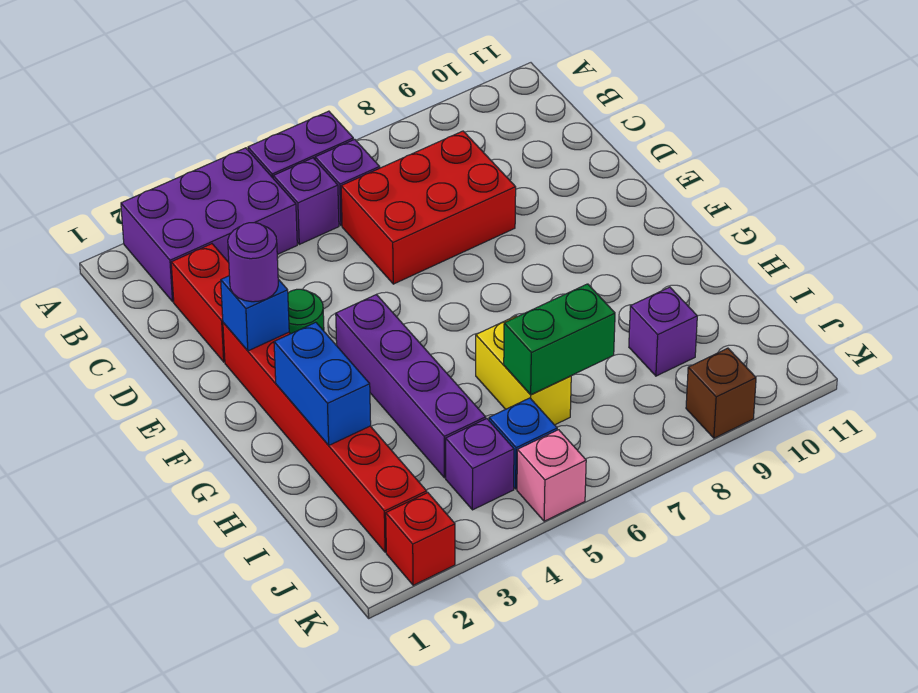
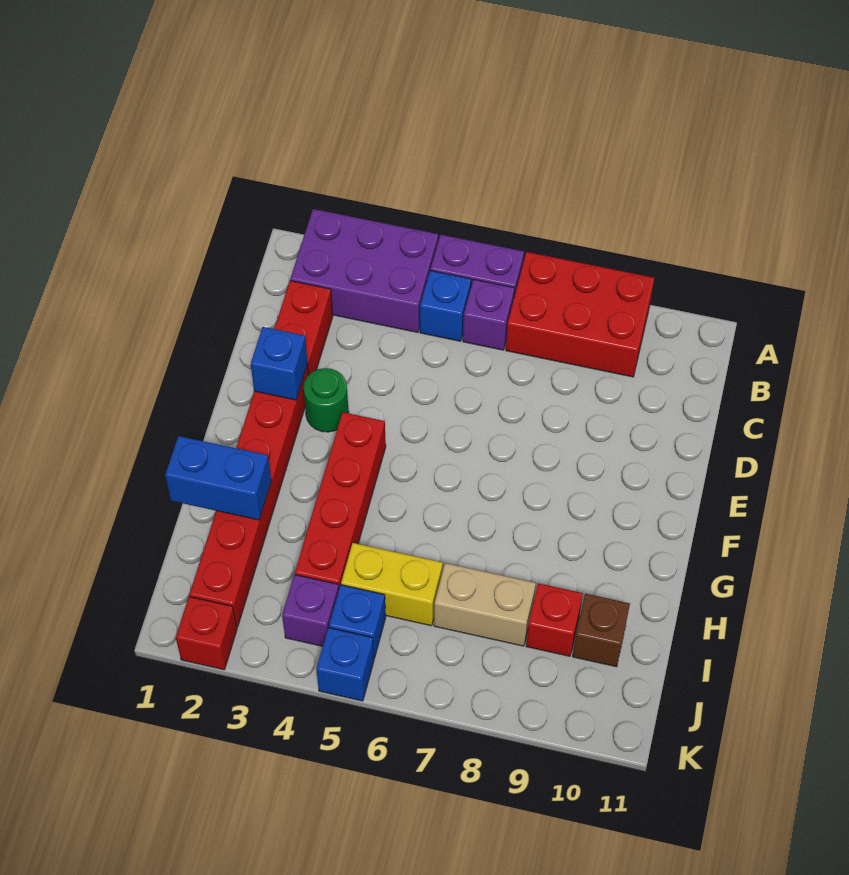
purple 1x1 brick [273,158,339,244] -> blue 1x1 brick [420,271,471,341]
red 2x3 brick [341,131,516,284] -> red 2x3 brick moved to [506,252,654,377]
purple 1x1 round brick [228,223,278,302] -> none
purple 1x4 brick [336,294,486,478] -> red 1x4 brick [295,412,386,588]
blue 1x2 brick [274,322,371,445] -> blue 1x2 brick turned to [165,436,271,520]
yellow 1x2 brick [476,316,571,425] -> yellow 1x2 brick turned to [341,543,443,626]
green 1x2 brick [504,284,615,395] -> none
none -> tan 1x2 brick [434,563,536,646]
purple 1x1 brick [629,287,697,376] -> red 1x1 brick [526,583,583,656]
pink 1x1 brick [517,430,586,521] -> blue 1x1 brick [316,628,374,701]
brown 1x1 brick [686,348,756,438] -> brown 1x1 brick moved to [573,594,630,667]

